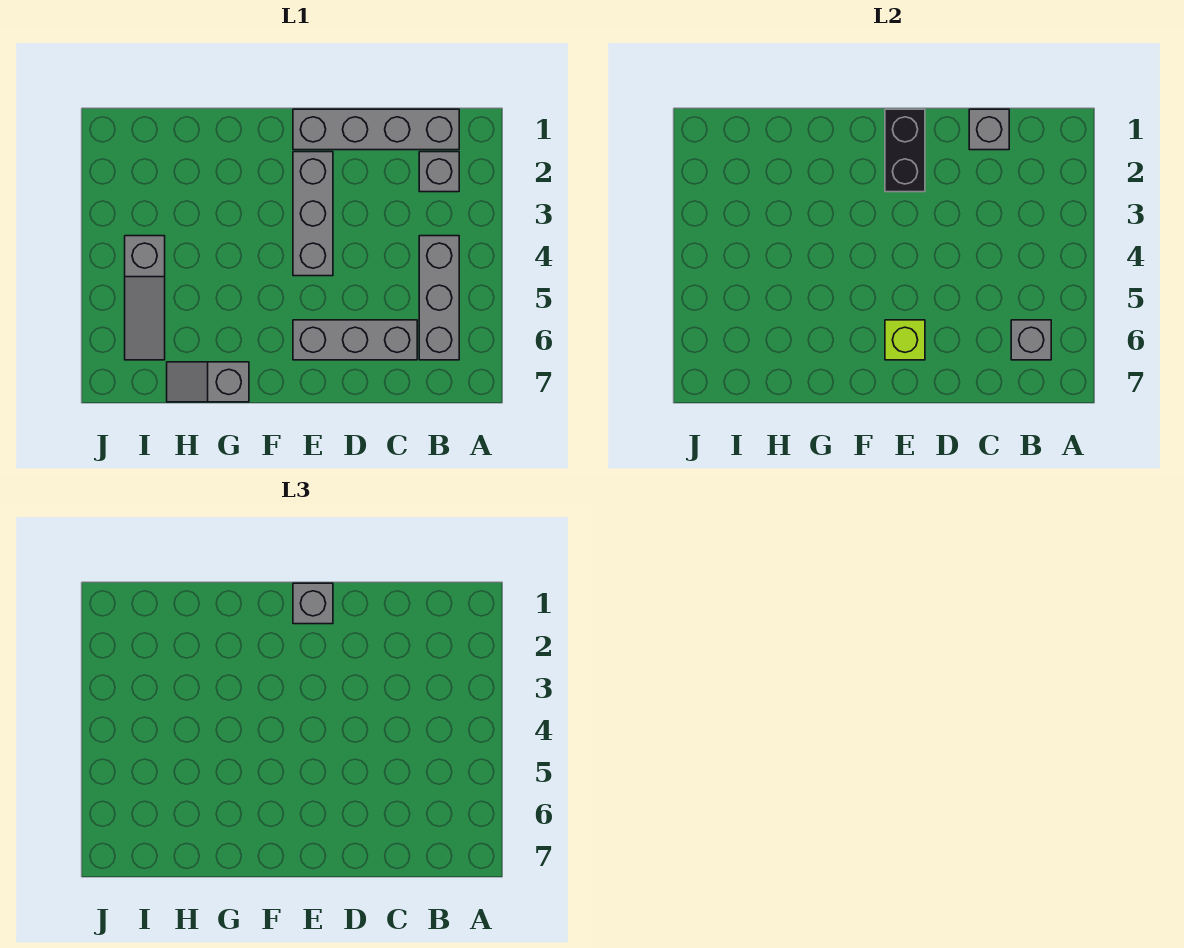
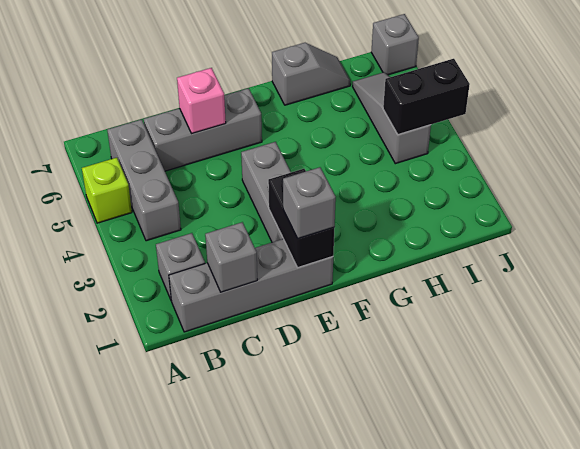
grey 1x1 brick [1011,320,1051,360] -> grey 1x1 brick moved to [371,14,419,75]
none -> pink 1x1 brick [177,68,226,134]
lime 1x1 brick [885,320,925,360] -> lime 1x1 brick moved to [82,158,132,223]
none -> black 1x2 brick [383,59,470,135]

